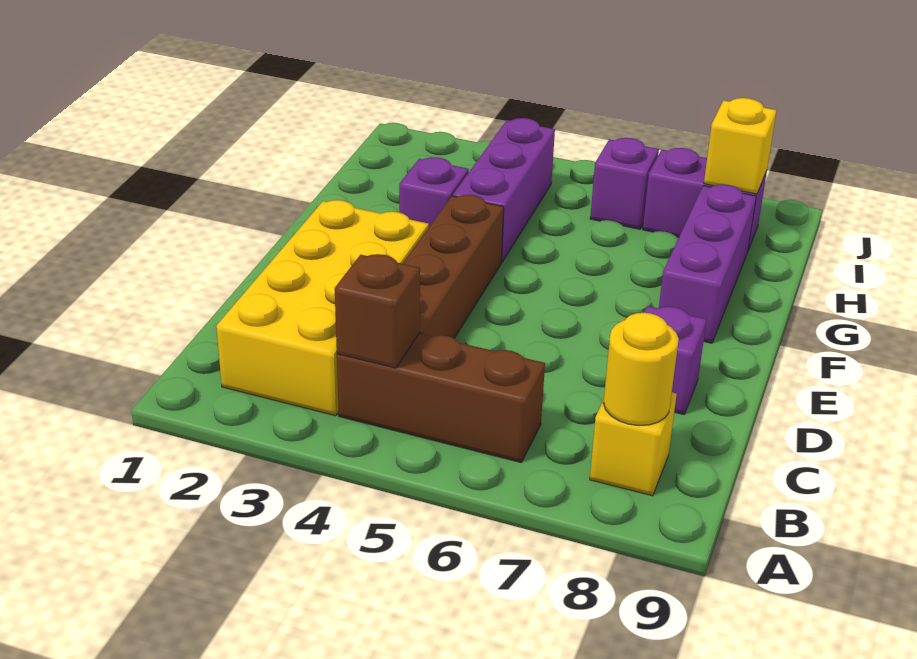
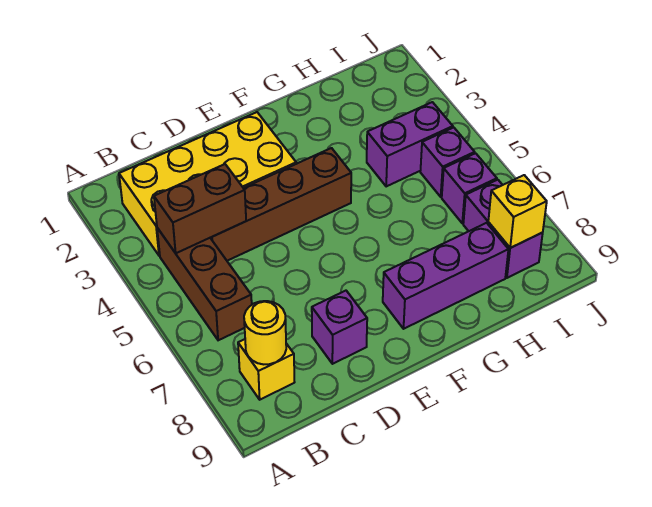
brown 1x1 brick [335,254,420,368] -> brown 1x2 brick [154,164,246,253]
purple 1x1 brick [399,157,469,227] -> purple 1x1 brick moved to [420,127,475,197]
purple 1x3 brick [453,118,555,263] -> purple 1x2 brick [367,102,453,186]

